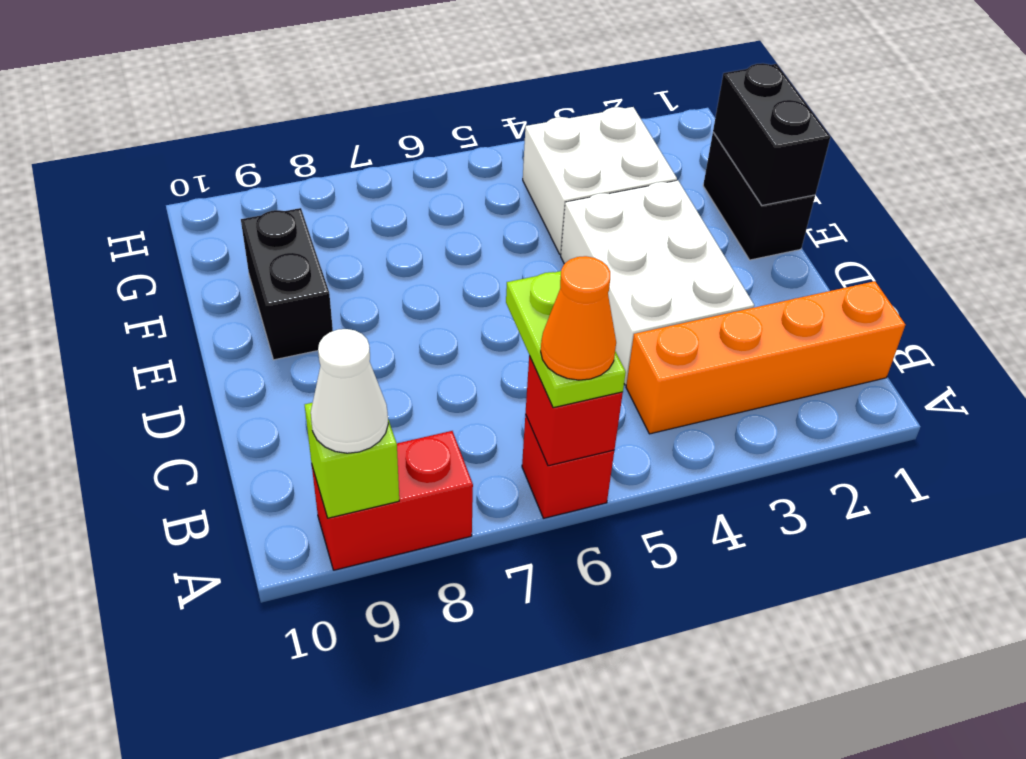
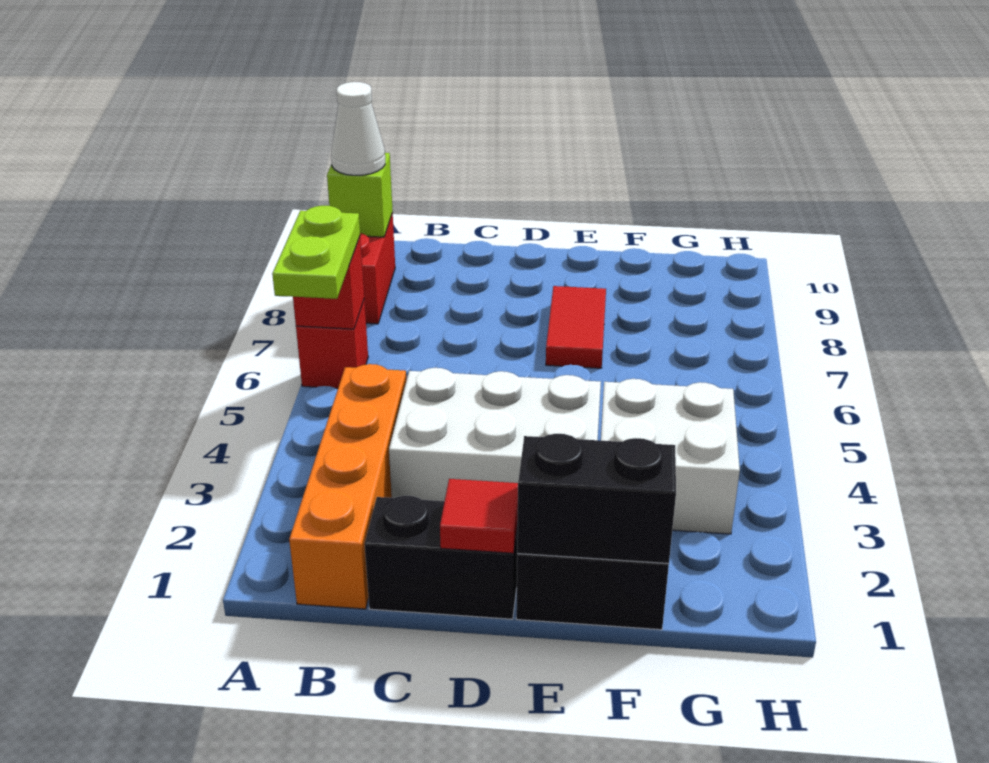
lime 1x2 plate [506,271,626,408] -> lime 1x2 plate turned to [272,206,360,299]
orange 1x1 cone [541,256,616,380] -> none
none -> red 1x1 tile [440,479,518,553]
none -> red 1x2 tile [546,286,606,368]
black 1x2 brick [241,208,333,360] -> black 1x2 brick moved to [365,496,518,619]

